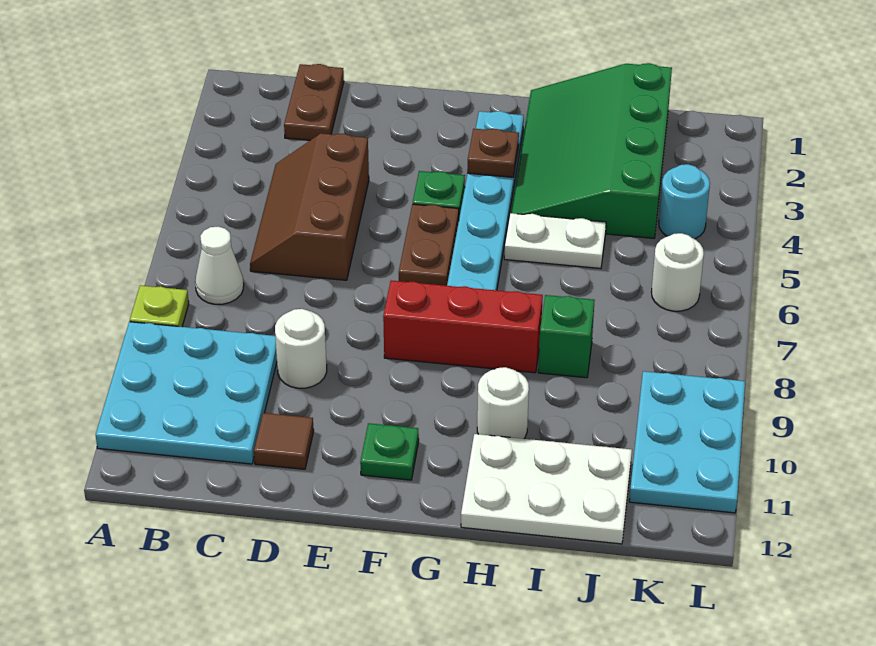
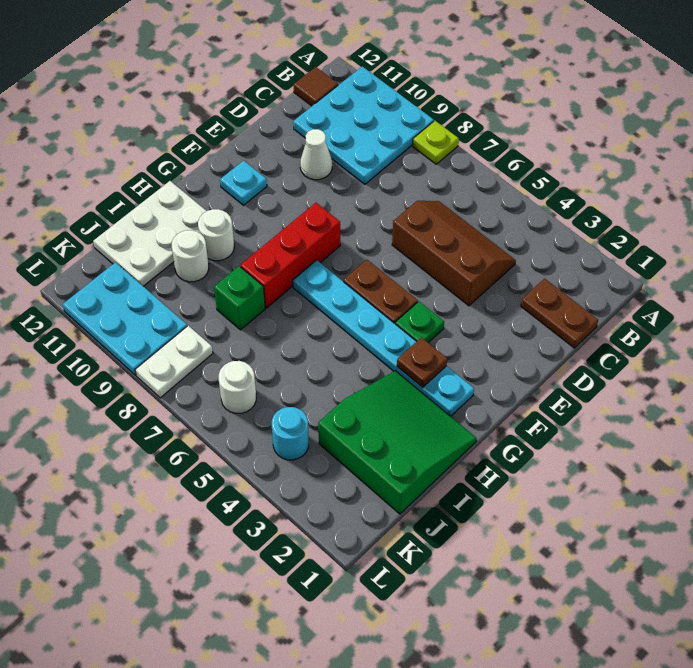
white 1x1 cone [195,226,244,304] -> white 1x1 cone moved to [300,129,332,180]
white 1x1 round brick [275,309,327,388] -> white 1x1 round brick moved to [172,230,209,282]
brown 1x1 tile [254,413,314,469] -> brown 1x1 tile moved to [294,67,338,106]
green 1x1 plate [360,423,419,480] -> cyan 1x1 plate [220,161,267,205]
green 3x4 slope [511,63,672,238] -> green 3x3 slope [318,371,477,514]
white 1x2 plate [504,213,606,269] -> white 1x2 plate moved to [135,326,213,398]

